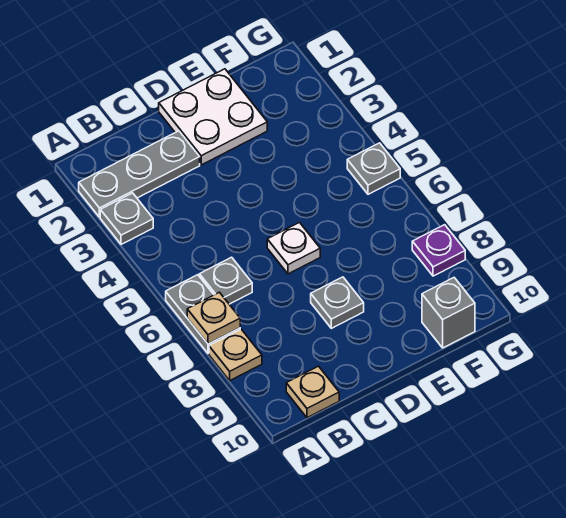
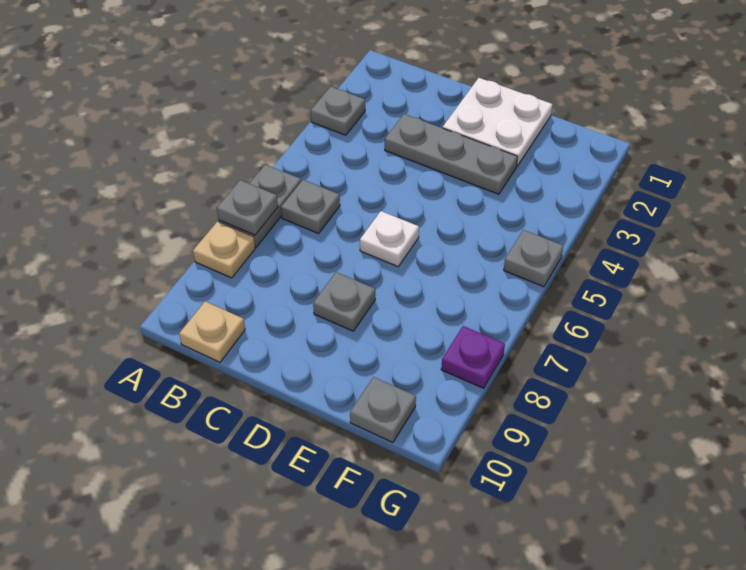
grey 1x3 plate [79,131,200,217] -> grey 1x3 plate moved to [385,114,518,194]
tan 1x1 plate [187,292,240,344] -> grey 1x1 plate [217,180,278,235]
grey 1x1 brick [422,278,475,348] -> grey 1x1 plate [350,377,416,443]

